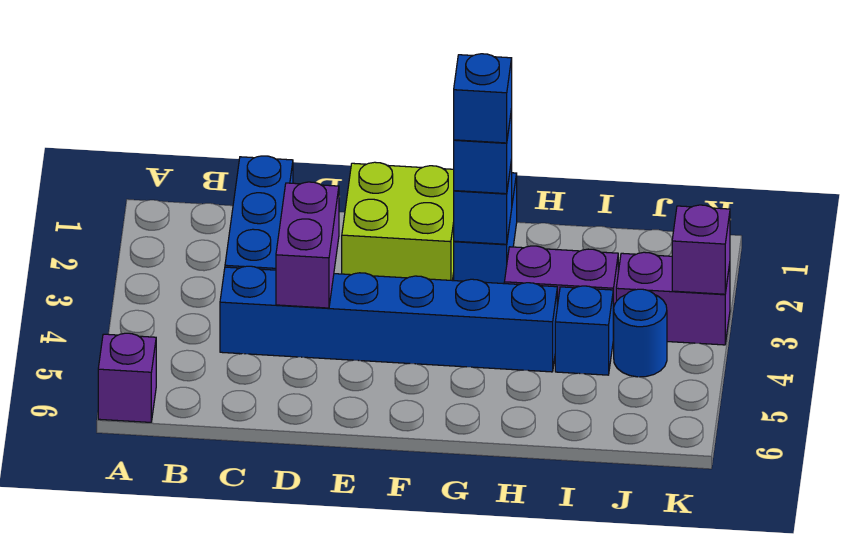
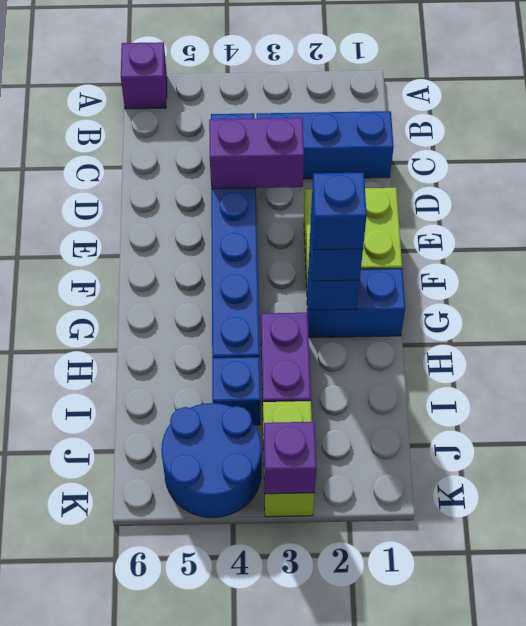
purple 1x2 brick [616,252,730,345] -> lime 1x2 brick [263,401,315,517]
blue 1x1 round brick [613,289,667,377] -> blue 2x2 round brick [161,403,262,518]

